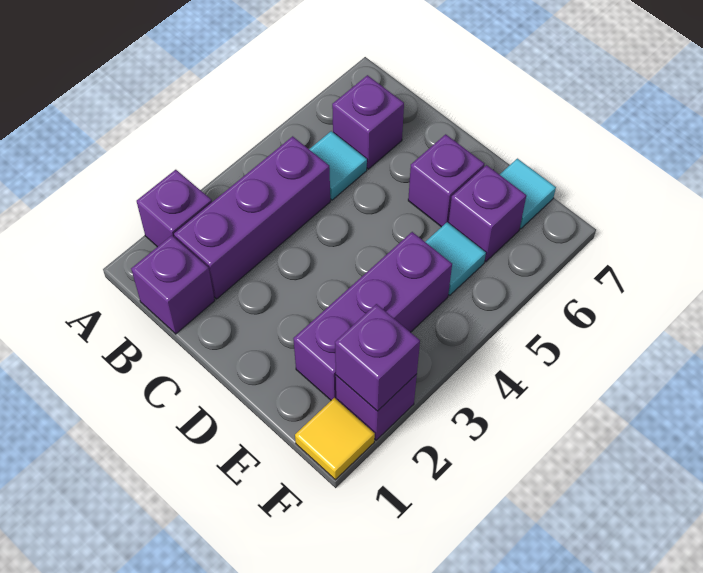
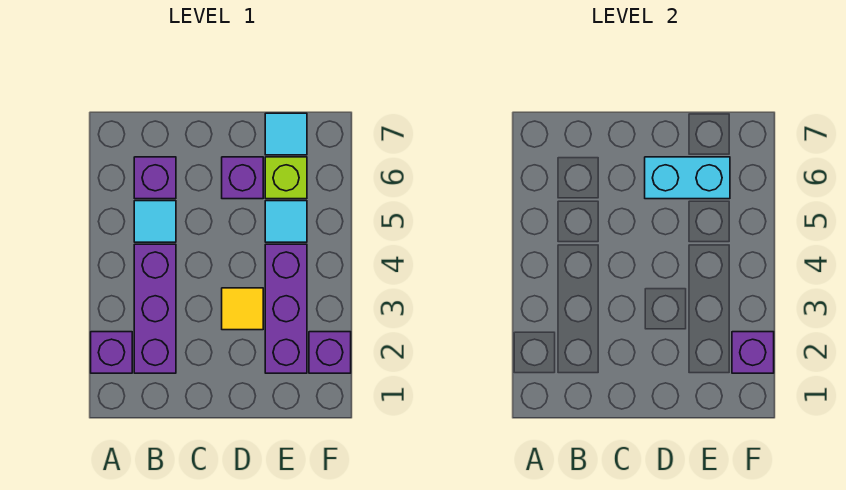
purple 1x1 brick [131,235,215,334] -> none
none -> cyan 1x2 brick [645,157,730,199]
purple 1x1 brick [449,165,526,262] -> lime 1x1 brick [265,157,307,199]
yellow 1x1 tile [295,398,375,480] -> yellow 1x1 tile moved to [222,288,263,330]

